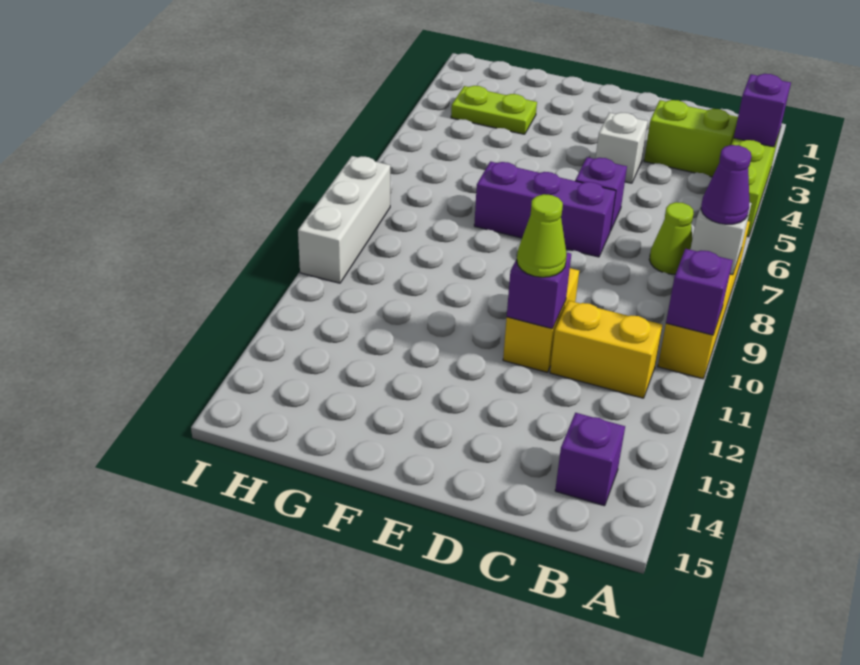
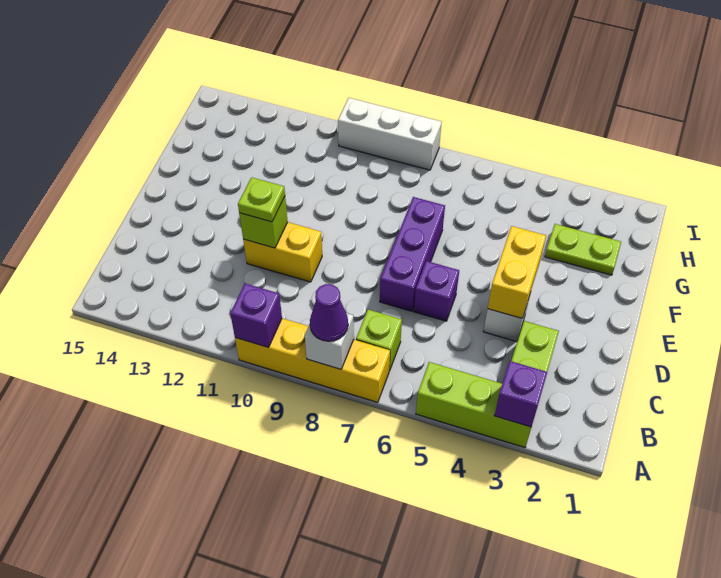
lime 1x1 cone [649,202,694,274] -> lime 1x1 brick [356,310,402,371]
yellow 1x2 brick [550,301,663,398] -> yellow 1x2 brick moved to [488,226,546,318]
purple 1x1 brick [555,413,625,506] -> none
purple 1x1 brick [507,252,571,329] -> lime 1x1 brick [239,197,288,248]
lime 1x1 cone [517,194,567,277] -> lime 1x1 plate [238,177,285,222]
lime 1x2 plate [451,86,537,134] -> lime 1x2 plate turned to [545,224,621,275]

